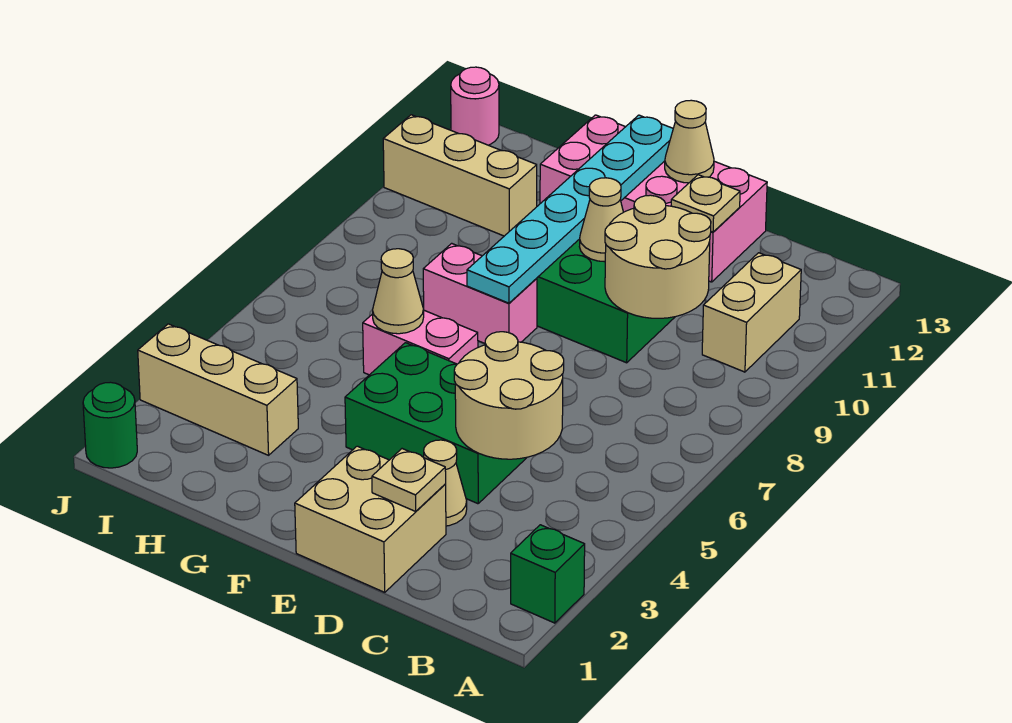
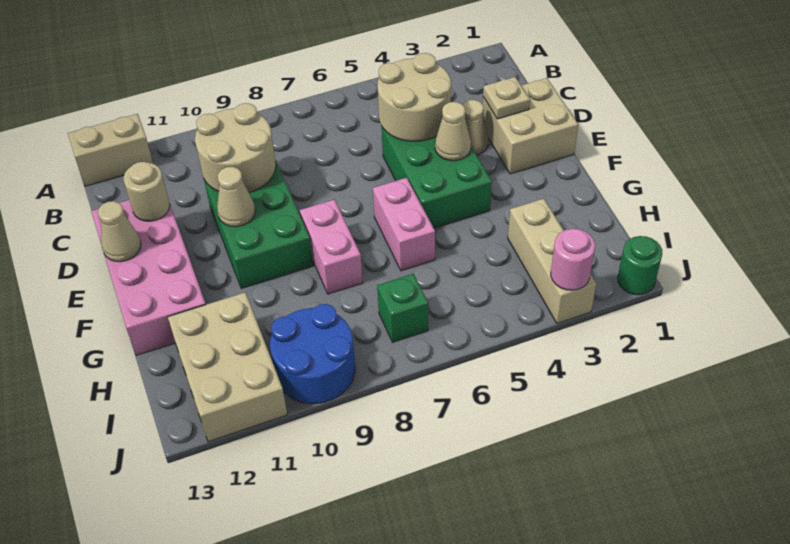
green 1x1 brick [511,525,585,623] -> green 1x1 brick moved to [377,274,428,342]
tan 1x2 brick [702,253,801,372] -> tan 1x2 brick moved to [68,114,153,186]
tan 1x1 plate [671,175,740,232] -> tan 1x1 round brick [123,162,170,221]
cyan 1x6 plate [467,115,673,303] -> none
tan 1x1 cone [373,249,424,334] -> tan 1x1 cone moved to [435,102,471,161]
tan 1x3 brick [383,115,537,236] -> tan 2x3 brick [168,293,287,442]
none -> blue 2x2 round brick [270,304,355,404]
pink 1x1 round brick [451,67,499,145] -> pink 1x1 round brick moved to [551,229,595,290]

